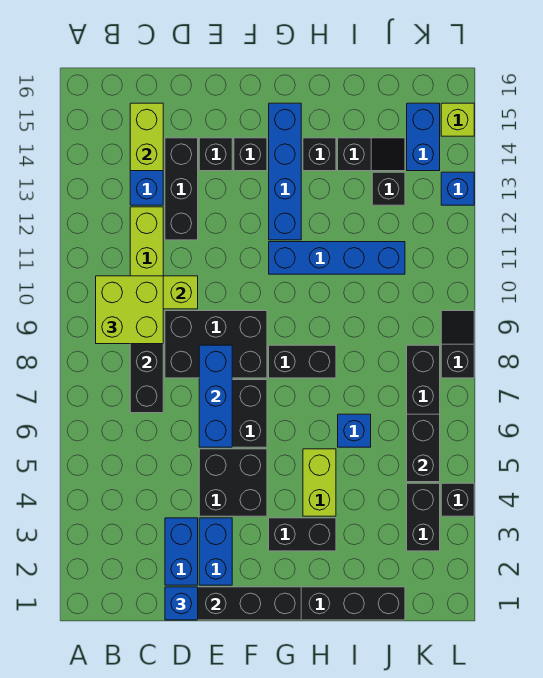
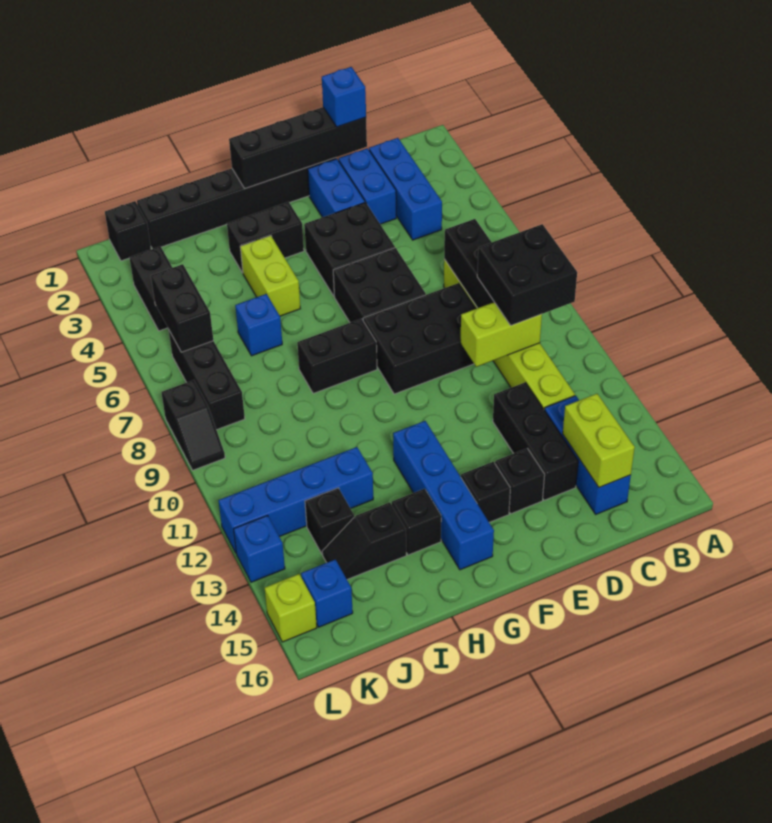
lime 2x2 brick [96,276,163,344] -> black 2x2 brick [477,224,577,326]
blue 1x3 brick [199,345,232,447] -> blue 1x3 brick moved to [369,138,442,240]
blue 1x4 brick [269,242,405,274] -> blue 1x4 brick moved to [218,447,373,553]
blue 1x2 brick [407,103,440,171] -> blue 1x1 brick [301,559,353,627]
black 1x1 brick [441,483,474,516] -> black 1x1 brick moved to [105,201,151,261]

